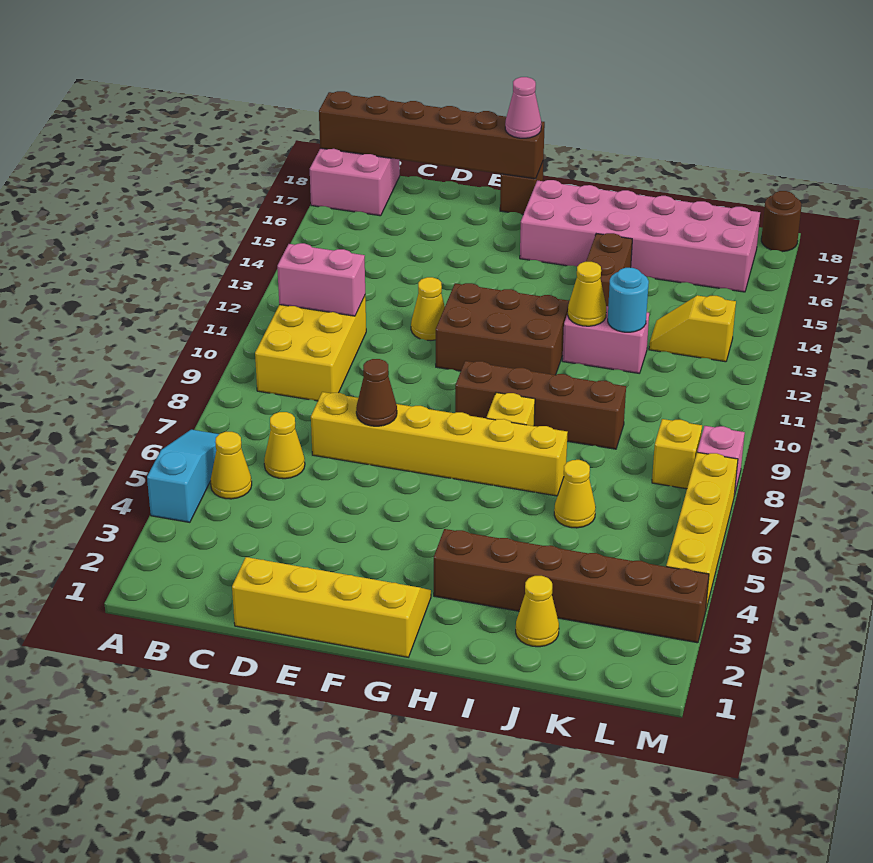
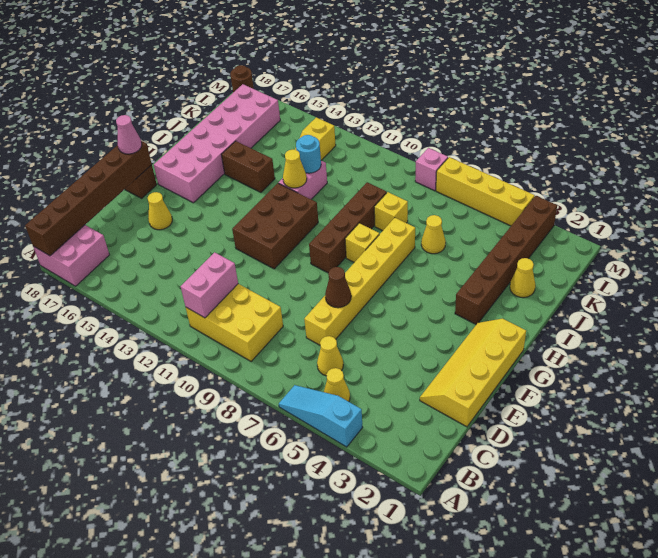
yellow 1x1 cone [411,277,445,340] -> yellow 1x1 cone moved to [148,192,172,230]
yellow 1x1 brick [652,419,702,489] -> yellow 1x1 brick moved to [374,192,408,231]

